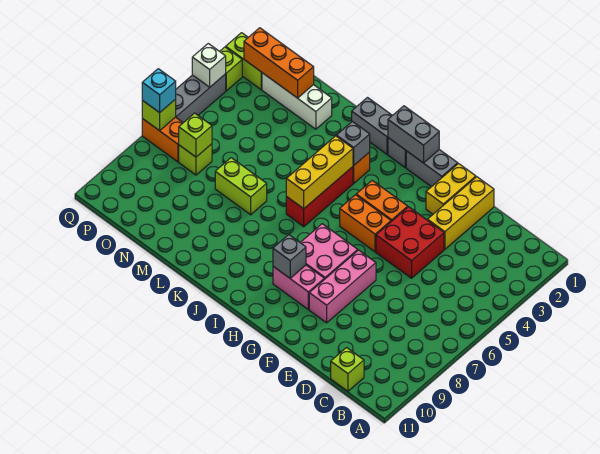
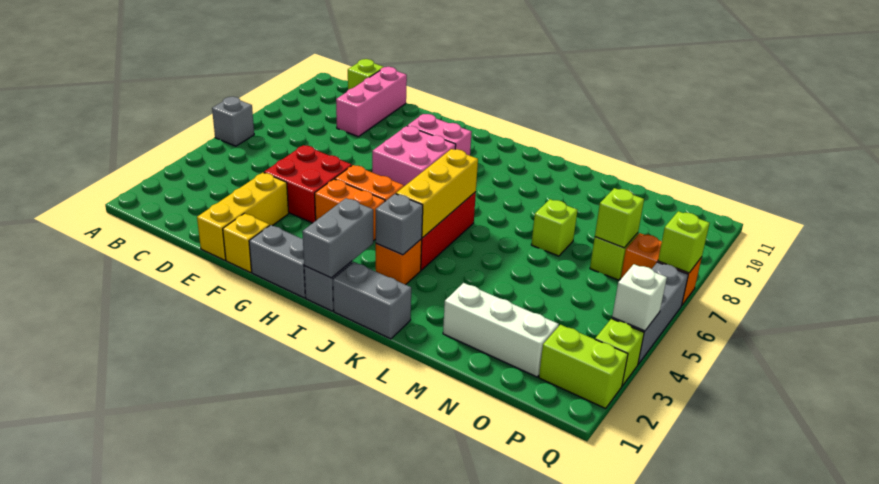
yellow 1x2 brick [426,164,476,214] -> yellow 1x1 brick [223,213,270,273]
pink 1x3 brick [309,250,376,323] -> pink 1x3 brick moved to [336,67,407,137]
grey 1x2 brick [388,106,439,163] -> grey 1x2 brick turned to [302,198,373,278]
grey 1x1 brick [273,235,306,278] -> grey 1x1 brick moved to [212,97,254,146]
lime 1x2 brick [215,158,267,215] -> lime 1x1 brick [531,199,577,256]
orange 1x3 brick [244,28,314,98] -> none
cyan 1x1 brick [142,69,176,113] -> none

